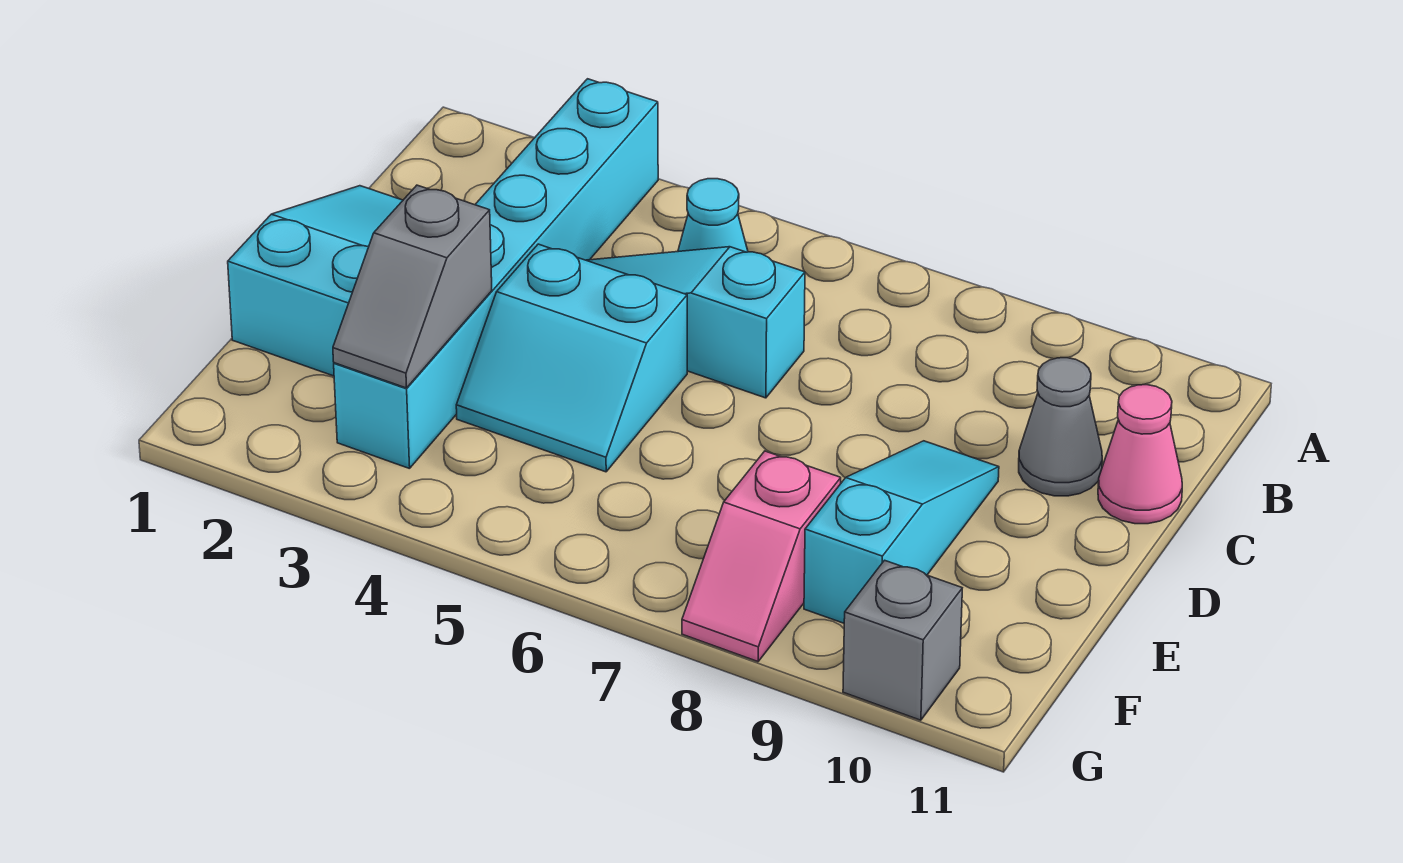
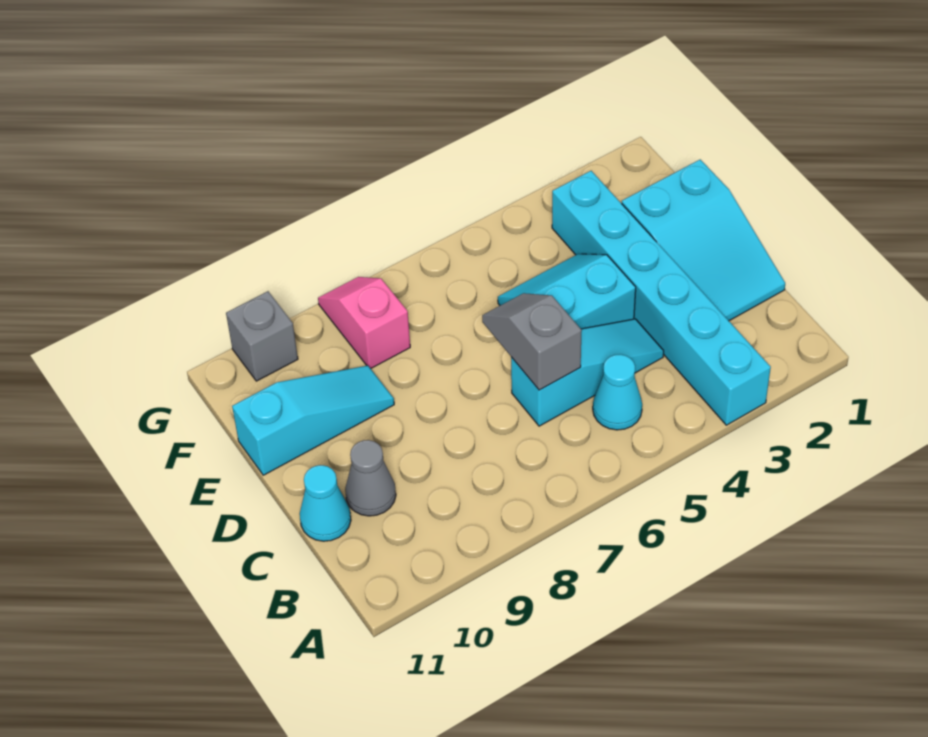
pink 1x1 cone [1098,385,1182,524] -> cyan 1x1 cone [300,465,351,541]
cyan 1x3 slope [804,441,999,623] -> cyan 1x3 slope turned to [232,366,394,475]
grey 1x2 slope [333,185,492,388] -> grey 1x2 slope moved to [482,293,582,390]

